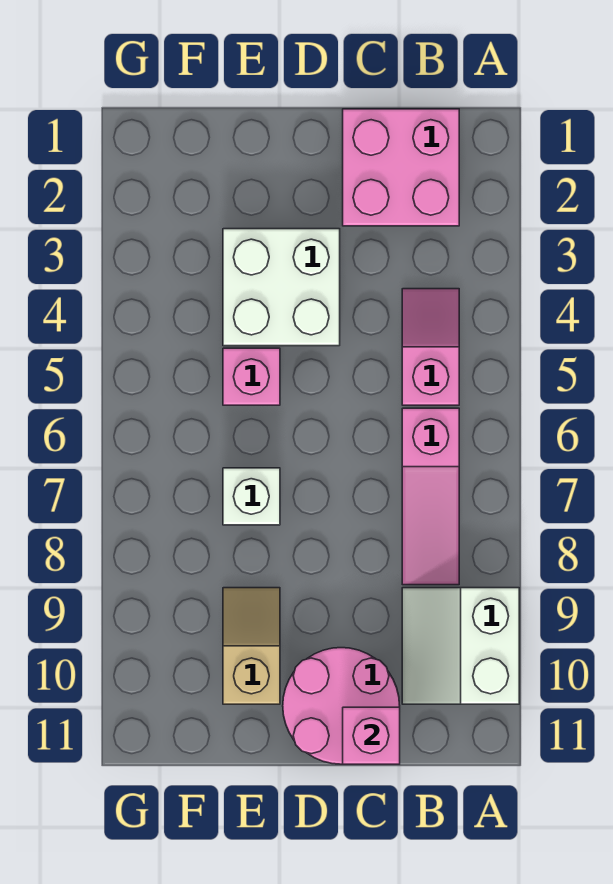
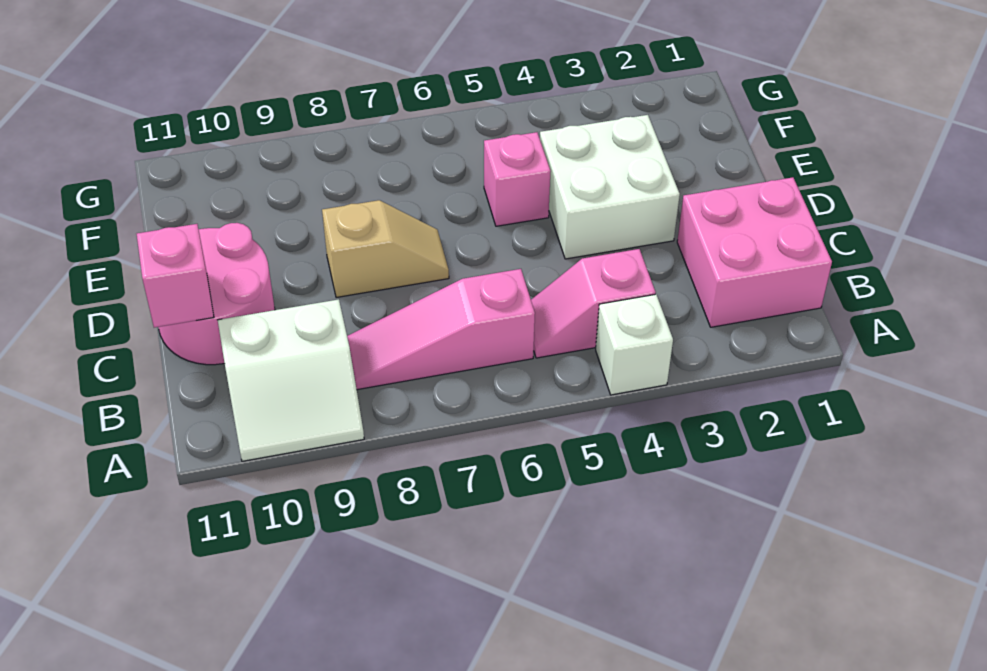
white 2x2 slope [402,588,519,704] -> white 2x2 slope turned to [218,299,364,461]
pink 1x2 slope [402,289,459,405] -> pink 1x2 slope turned to [531,249,656,358]
white 1x1 brick [223,468,280,525] -> white 1x1 brick moved to [596,294,673,395]
tan 1x2 slope [223,588,280,704] -> tan 1x2 slope moved to [322,200,449,298]

